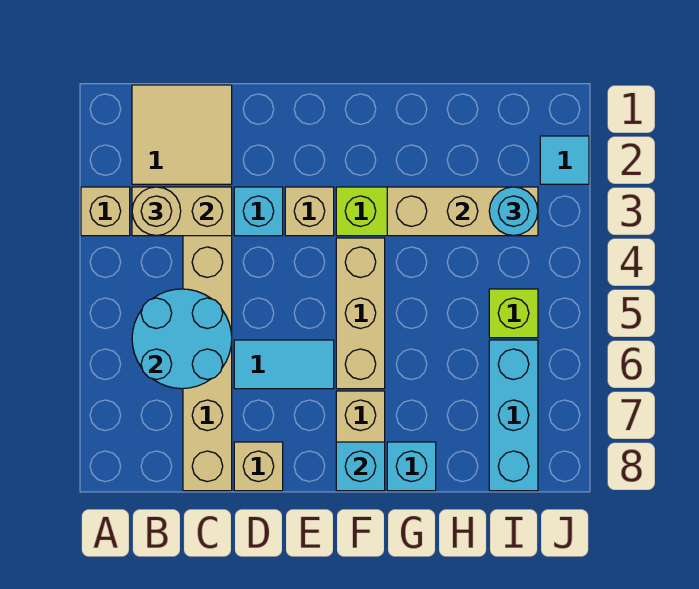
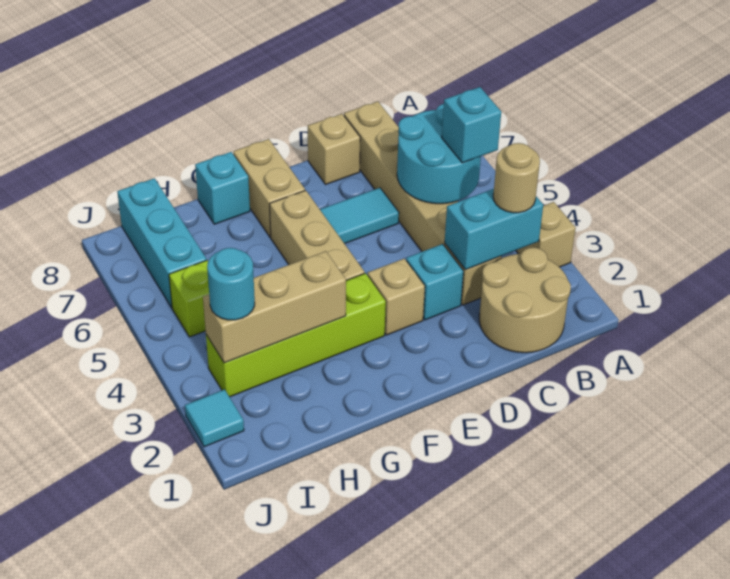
tan 2x2 tile [132,85,232,184] -> tan 2x2 round brick [479,247,571,353]
tan 1x2 brick [132,187,232,236] -> cyan 1x2 brick [445,189,543,270]
cyan 1x1 brick [336,442,385,491] -> cyan 1x1 brick moved to [442,87,501,163]

